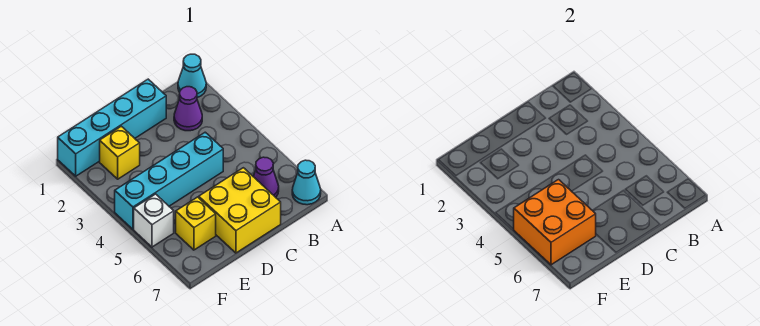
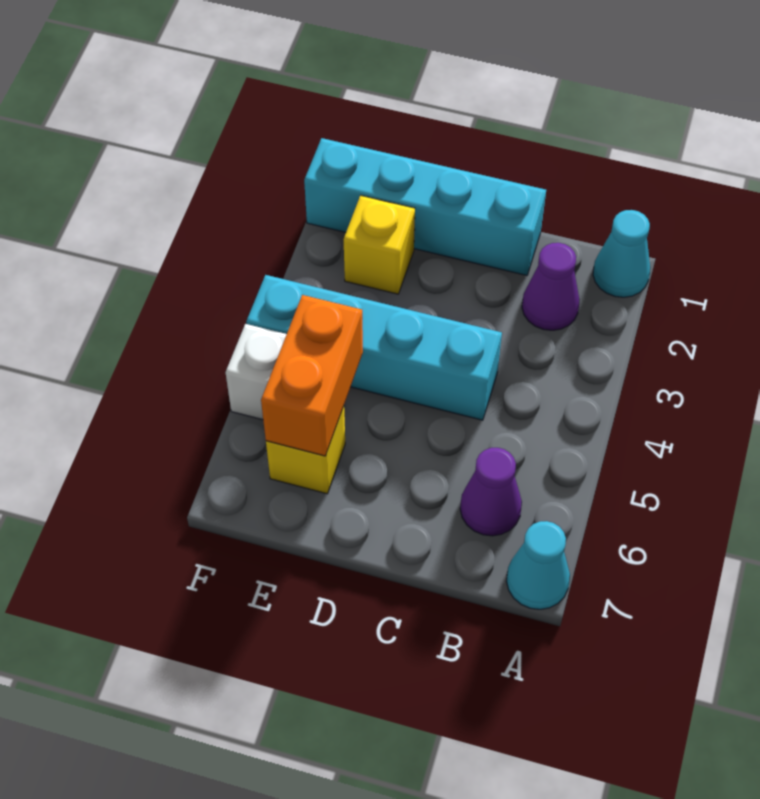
yellow 2x2 brick [199,168,281,253] -> none
orange 2x2 brick [514,180,596,265] -> orange 1x2 brick [261,295,363,456]

